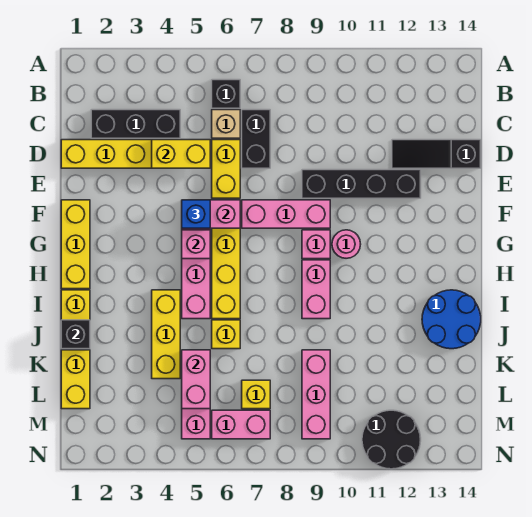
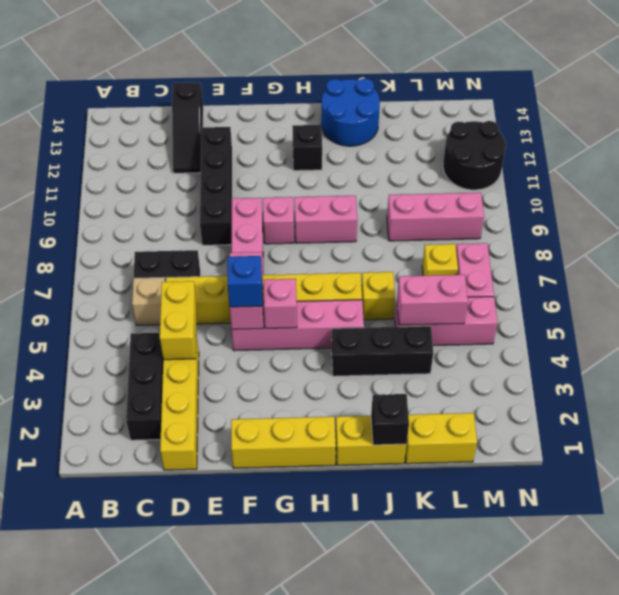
black 1x1 brick [212,80,240,108] -> black 1x1 brick moved to [292,125,322,171]
pink 1x1 round brick [332,230,361,258] -> none
yellow 1x3 brick [152,290,180,379] -> black 1x3 brick [332,326,433,376]

